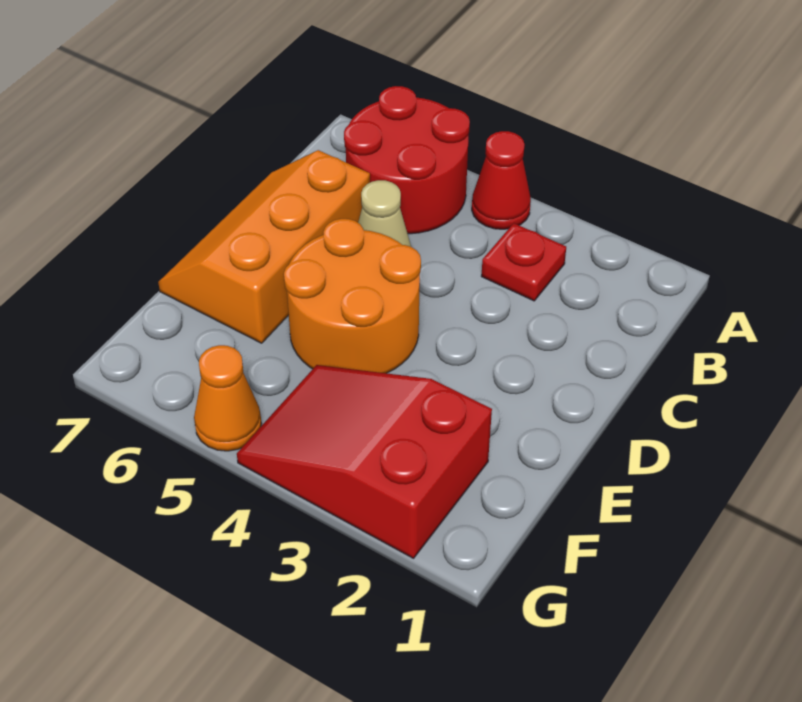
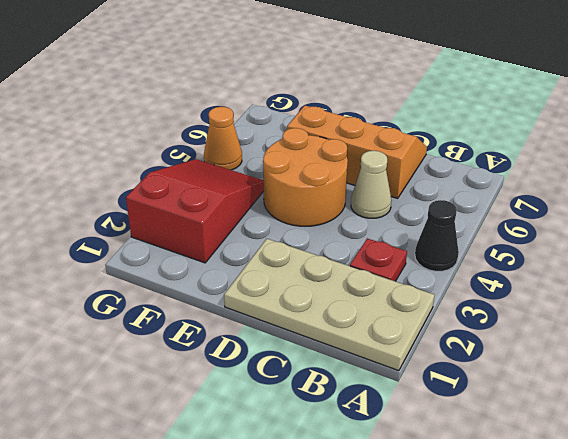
none -> tan 2x4 plate [224,239,434,371]
red 1x1 cone [472,131,531,229] -> black 1x1 cone [415,200,459,271]
red 2x2 round brick [344,86,470,234] -> none

